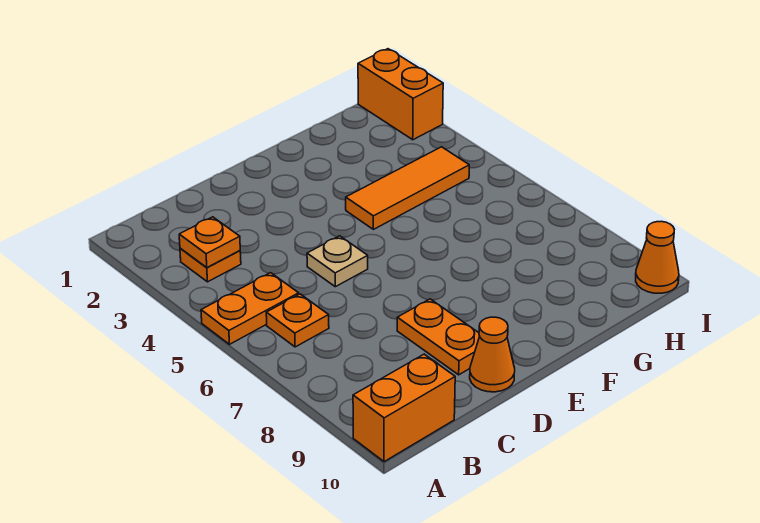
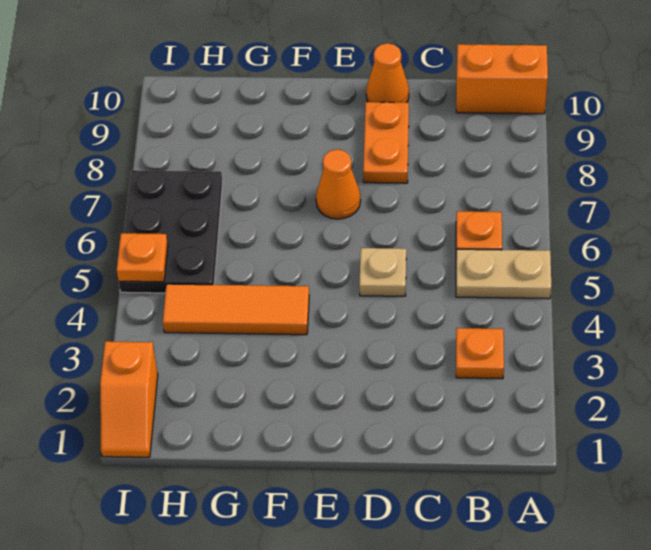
orange 1x2 plate [201,273,299,344] -> tan 1x2 plate [456,249,551,299]
orange 1x1 plate [179,217,240,268] -> orange 1x1 plate moved to [117,233,168,282]
none -> black 2x3 plate [119,170,223,293]
orange 1x2 brick [358,49,443,140] -> orange 1x2 slope [100,341,158,457]
orange 1x1 cone [636,221,679,293] -> orange 1x1 cone moved to [316,149,361,219]

